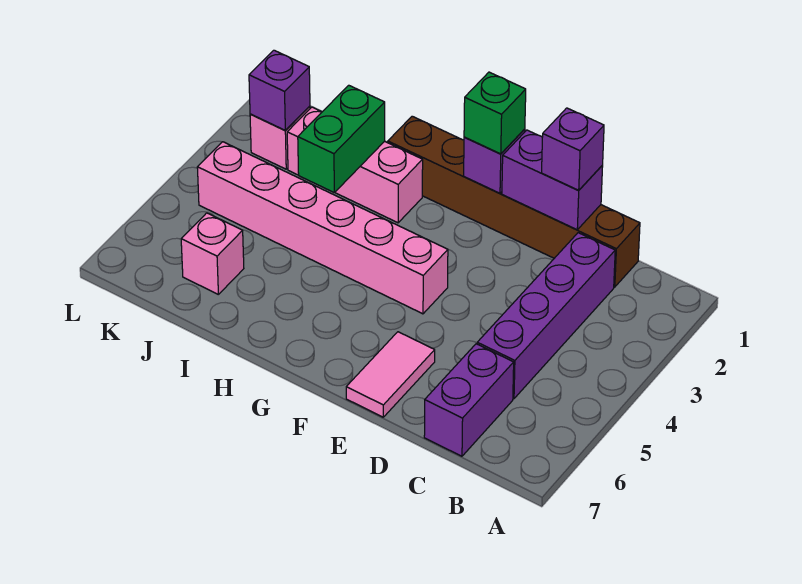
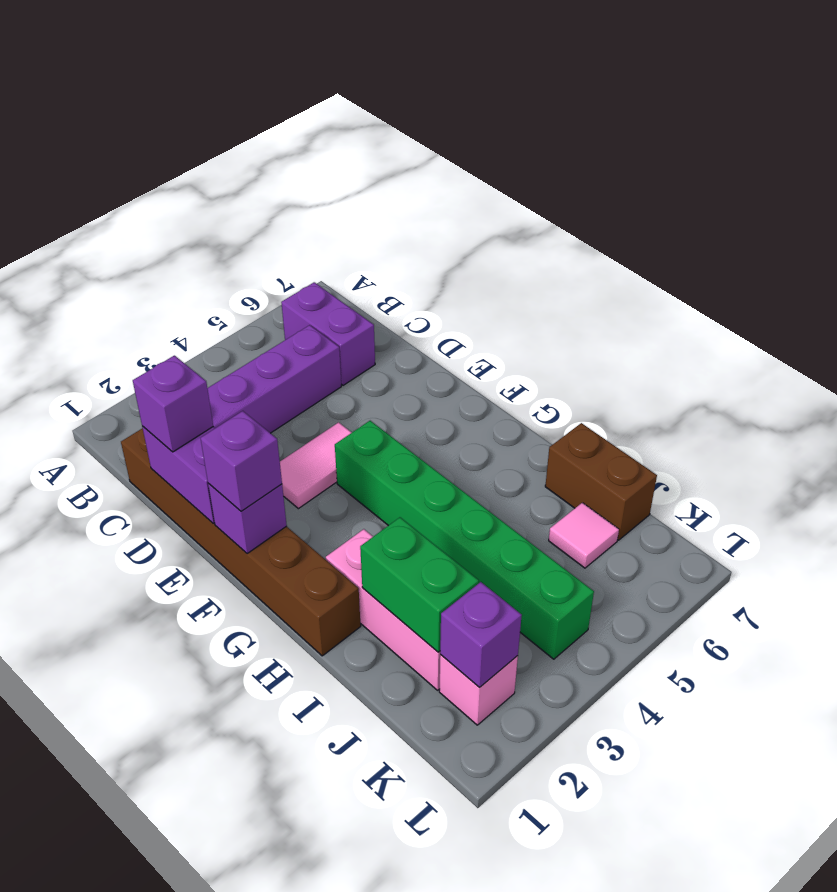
purple 1x2 brick [424,344,514,456] -> purple 1x2 brick turned to [281,282,375,385]
pink 1x2 tile [346,332,435,417] -> pink 1x2 tile moved to [280,422,352,509]
green 1x1 brick [464,72,526,154] -> purple 1x1 brick [201,411,282,511]
pink 1x6 brick [197,142,448,314] -> green 1x6 brick [335,421,594,659]
green 1x2 brick [298,85,385,193] -> green 1x2 brick turned to [360,517,479,652]
none -> brown 1x2 brick [545,423,657,540]
pink 1x1 brick [181,213,244,294] -> pink 1x1 tile [549,503,619,568]

